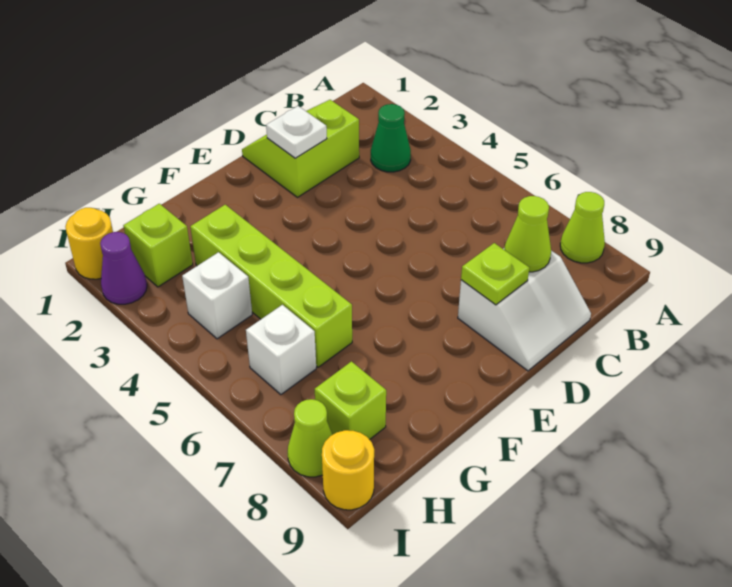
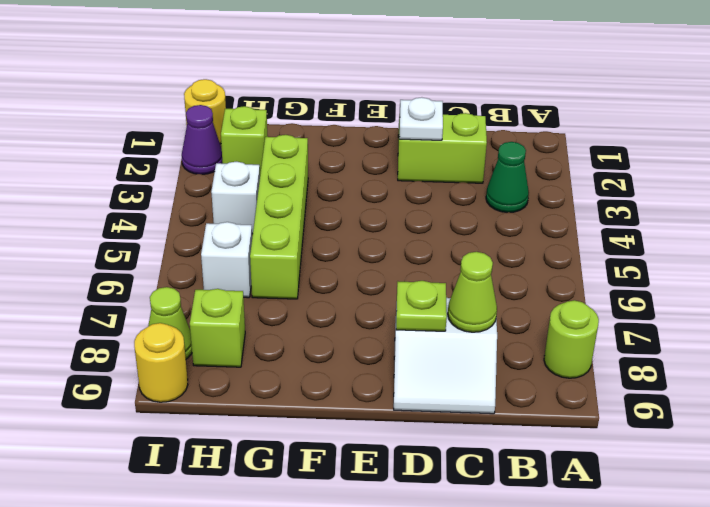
lime 1x1 cone [560,192,605,263] -> lime 1x1 round brick [544,300,599,378]

